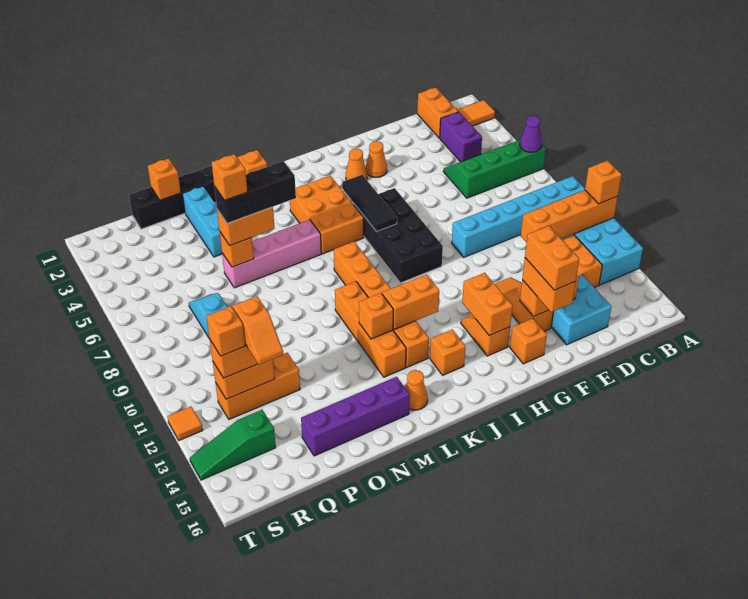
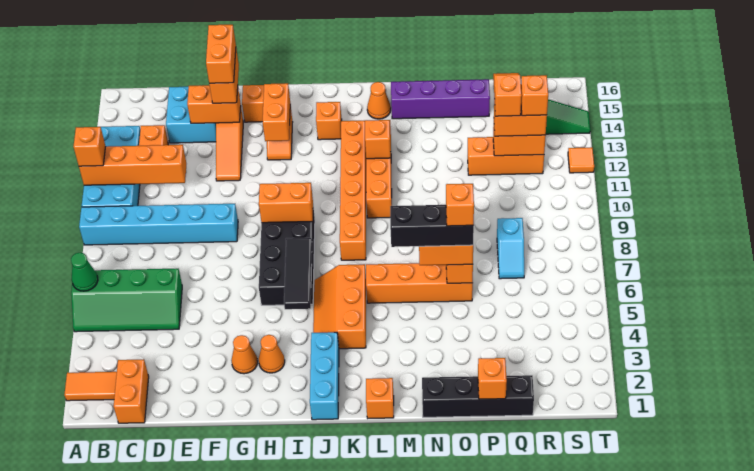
purple 1x1 cone [520,116,542,152] -> green 1x1 cone [71,253,98,291]
purple 1x2 brick [440,112,482,162] -> none
orange 2x3 brick [290,176,364,254] -> orange 2x3 slope [313,264,366,349]
orange 1x2 brick [382,275,439,330] -> orange 1x2 brick moved to [259,183,313,223]
pink 1x4 brick [222,220,321,288] -> orange 1x4 brick [366,263,473,303]
cyan 1x3 brick [183,186,222,257] -> cyan 1x3 brick moved to [310,332,339,420]

